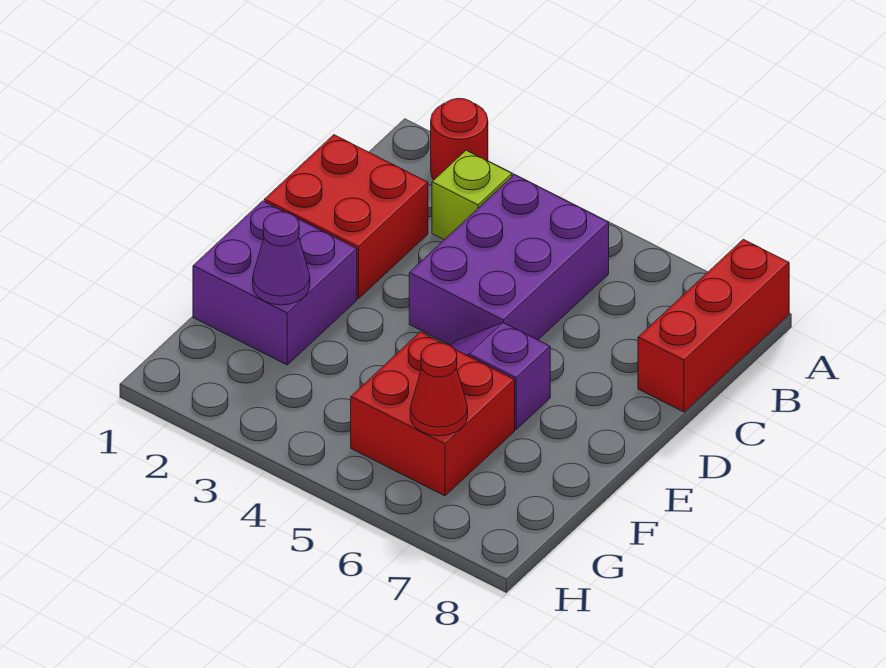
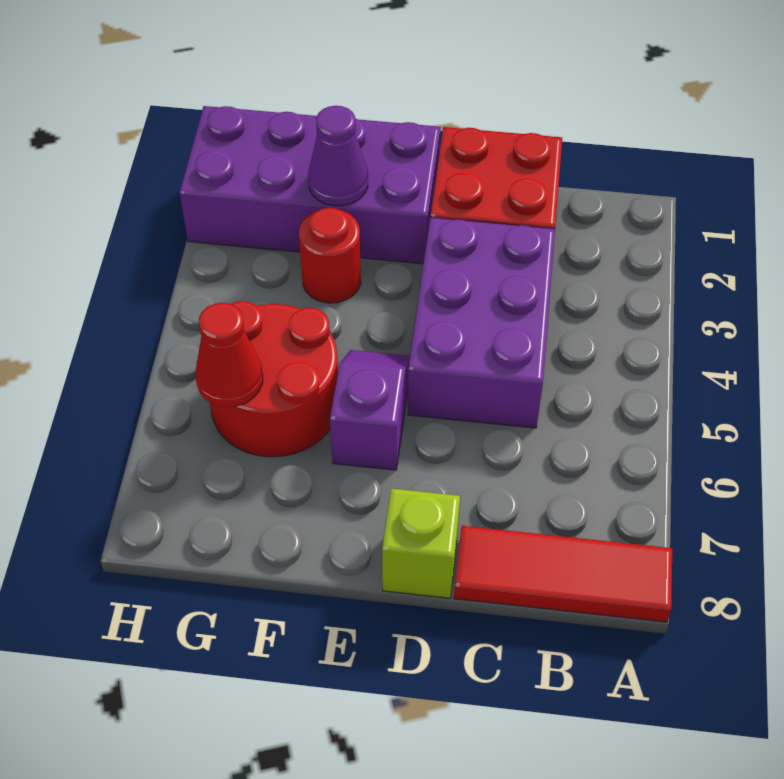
red 1x1 round brick [431,98,488,180] -> red 1x1 round brick moved to [299,208,361,303]
red 1x3 brick [638,239,789,412] -> red 1x3 tile [454,526,672,622]
lime 1x1 brick [432,150,512,240] -> lime 1x1 brick moved to [382,489,460,598]
purple 2x3 brick [409,175,609,345] -> purple 2x3 brick turned to [408,217,555,428]
purple 2x2 brick [193,201,357,365] -> purple 2x4 brick [179,106,440,264]
red 2x2 brick [351,332,515,496] -> red 2x2 round brick [210,301,338,457]

